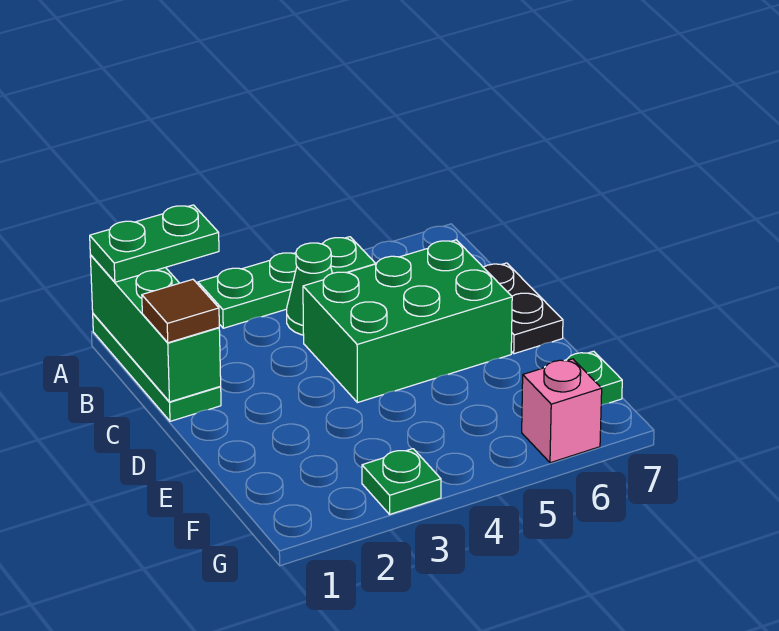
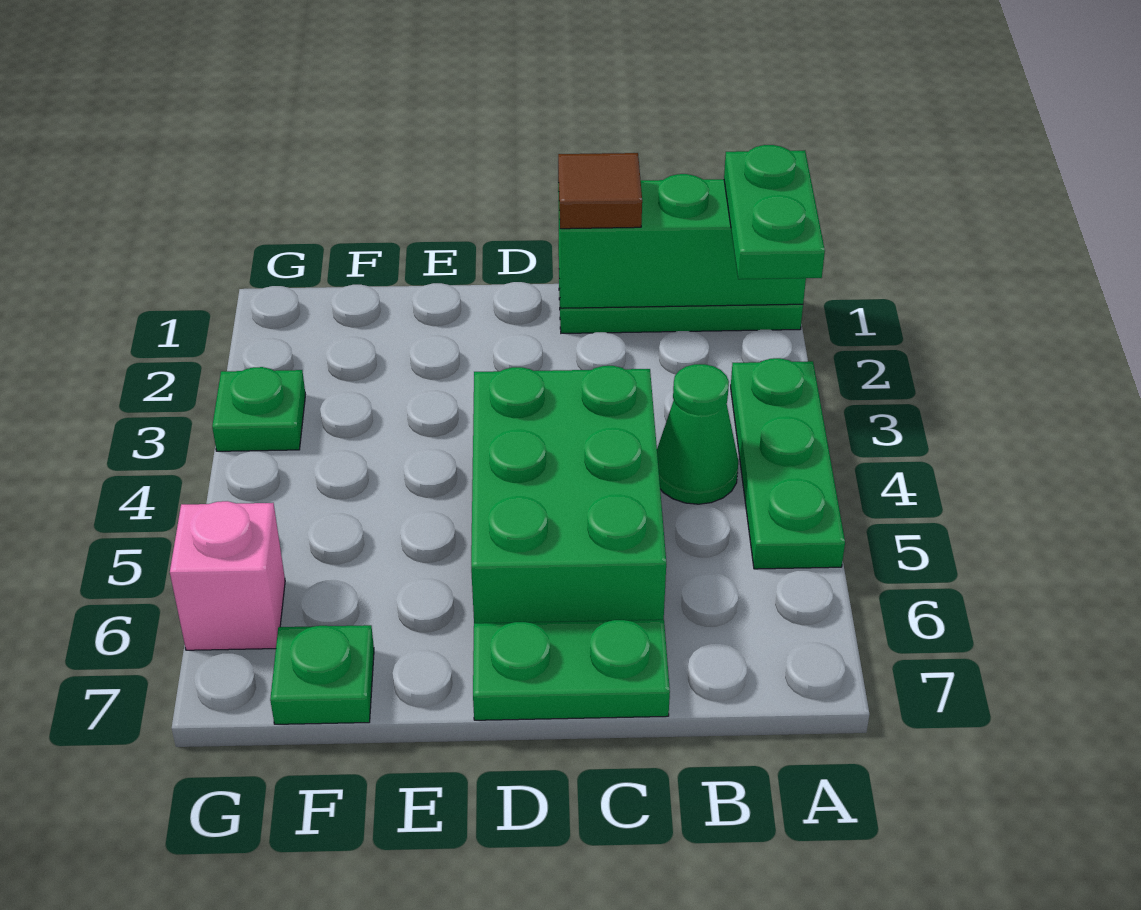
black 1x2 plate [483,263,563,354] -> green 1x2 plate [473,620,670,720]

